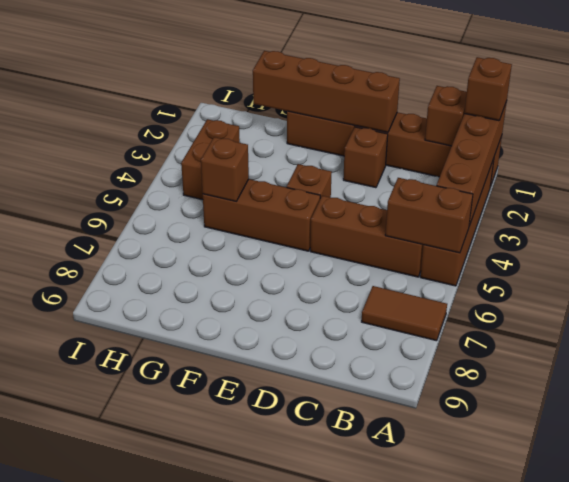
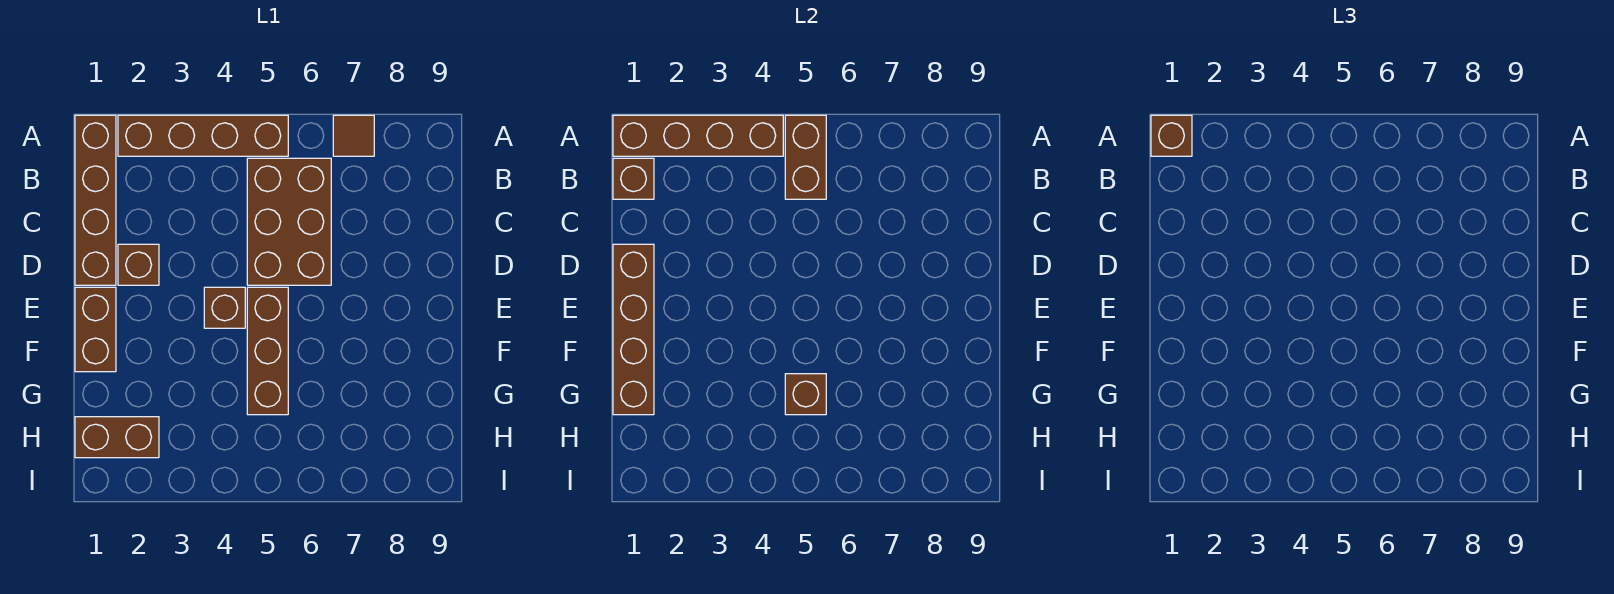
brown 1x2 tile [362,286,447,341] -> brown 1x1 tile [333,115,374,156]
brown 1x3 brick [310,196,423,277] -> brown 2x3 brick [247,158,331,285]
brown 1x2 brick [181,119,240,200] -> brown 1x2 brick moved to [75,417,159,458]

